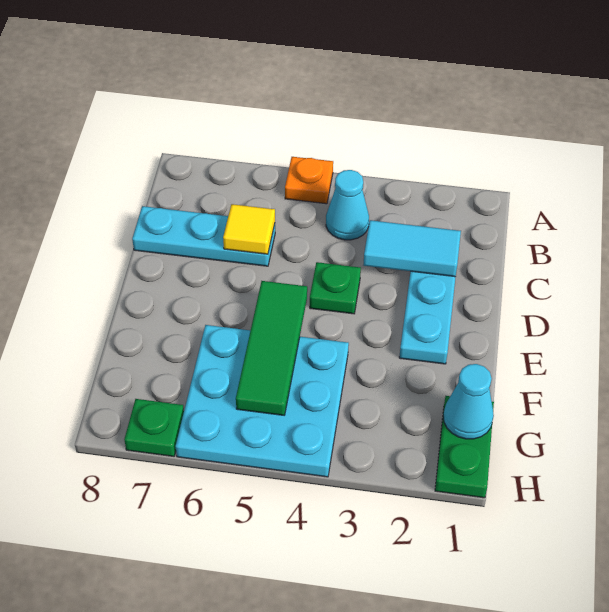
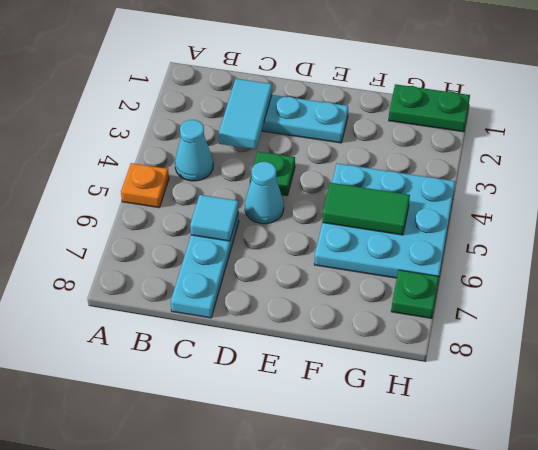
yellow 1x1 tile [223,204,275,254] -> cyan 1x1 tile [190,195,238,241]
green 1x3 tile [236,281,307,415] -> green 1x2 tile [322,183,410,235]
cyan 1x1 cone [443,364,494,439] -> cyan 1x1 cone moved to [245,162,284,224]

